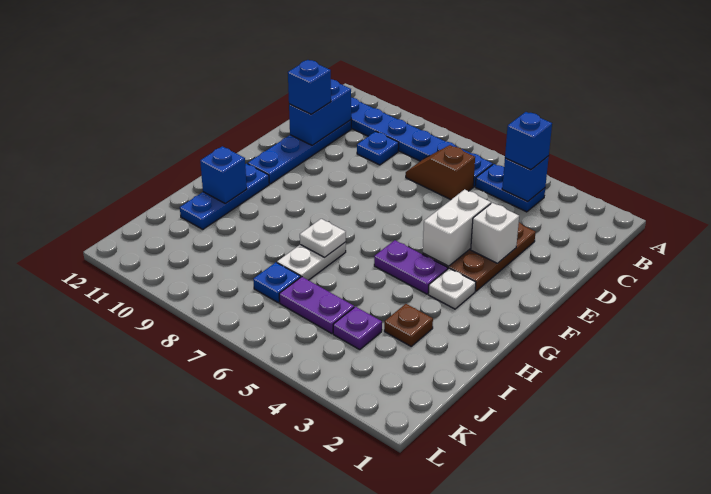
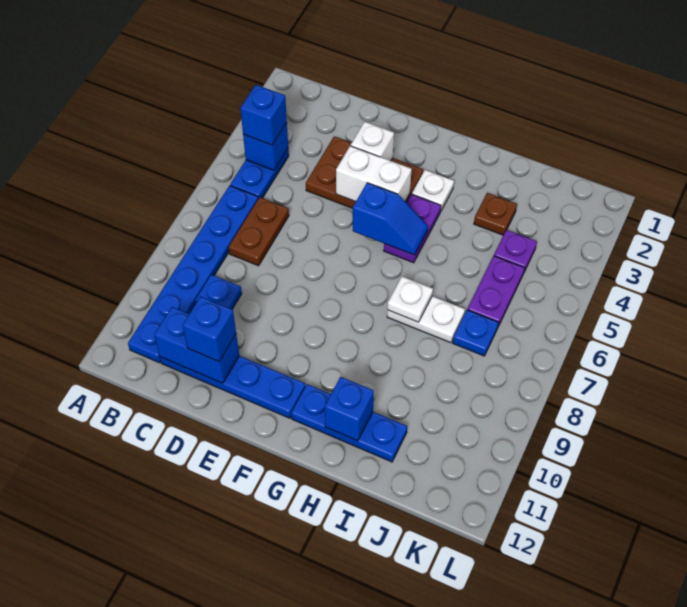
brown 1x2 slope [406,145,475,200] -> brown 1x2 plate [229,197,289,266]
none -> blue 1x2 slope [353,183,428,255]

